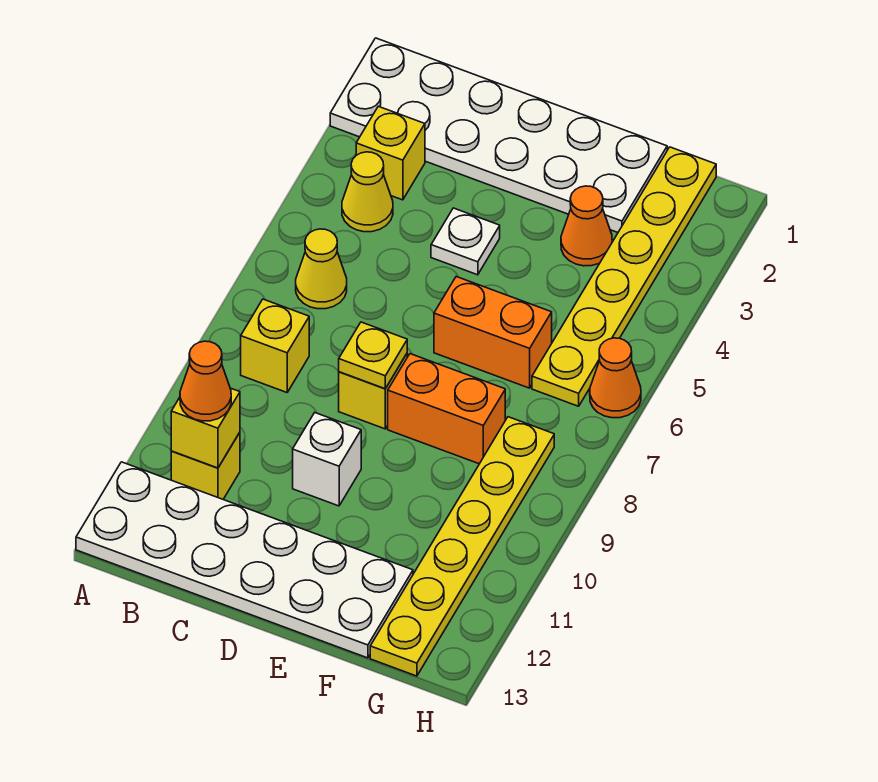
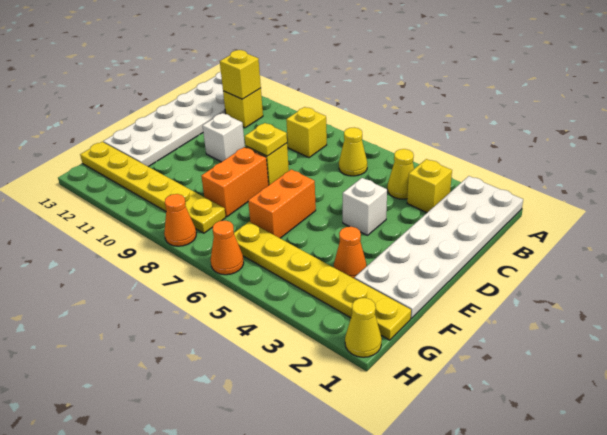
orange 1x1 cone [180,341,231,421] -> orange 1x1 cone moved to [164,194,196,246]
white 1x1 plate [431,208,500,275] -> white 1x1 brick [343,178,387,235]
none -> yellow 1x1 cone [345,298,382,357]

